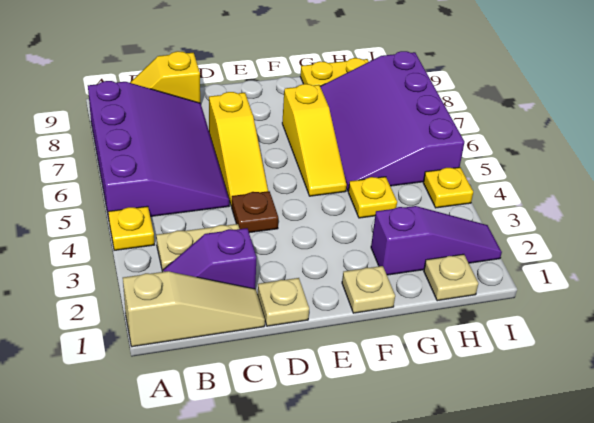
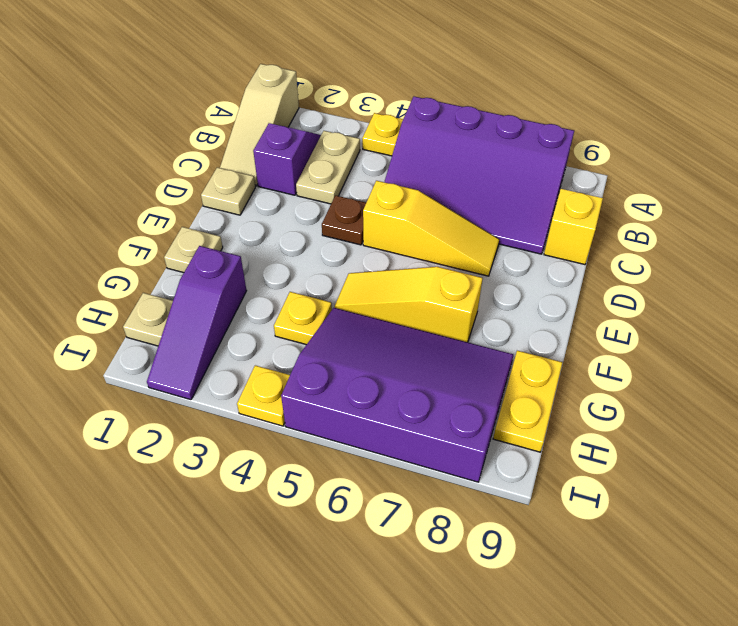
yellow 1x3 slope [209,92,268,206] -> yellow 1x3 slope turned to [363,181,499,276]

